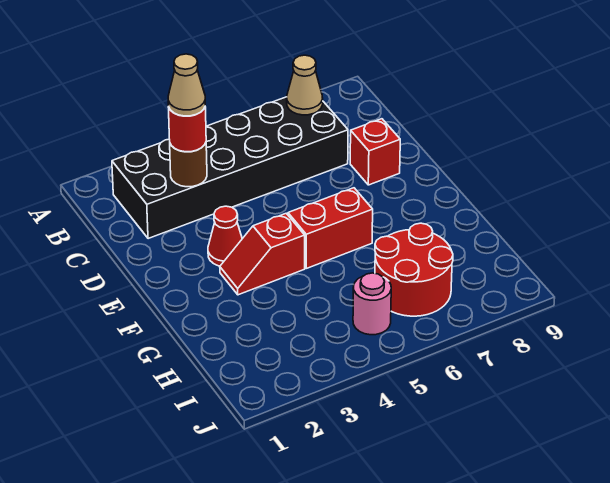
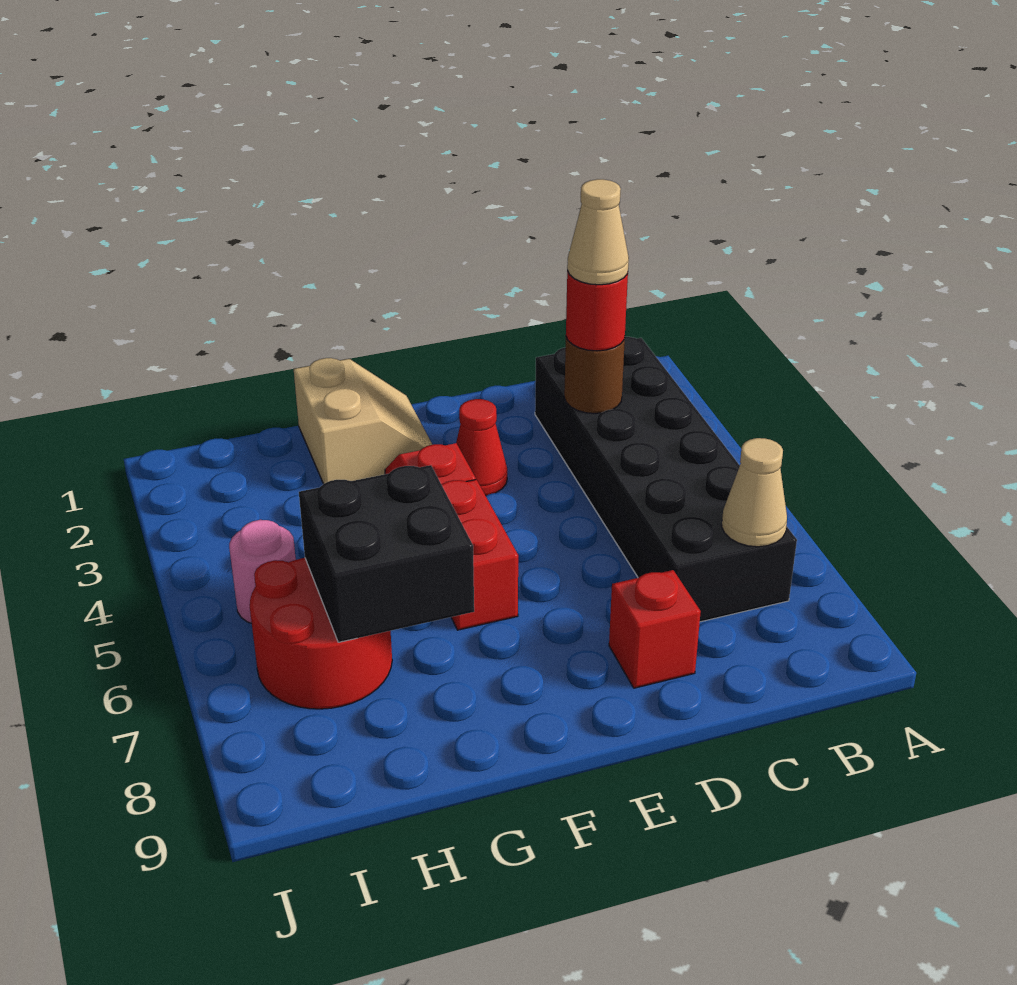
none -> tan 2x2 slope [294,358,432,484]
none -> black 2x2 brick [299,465,474,642]

